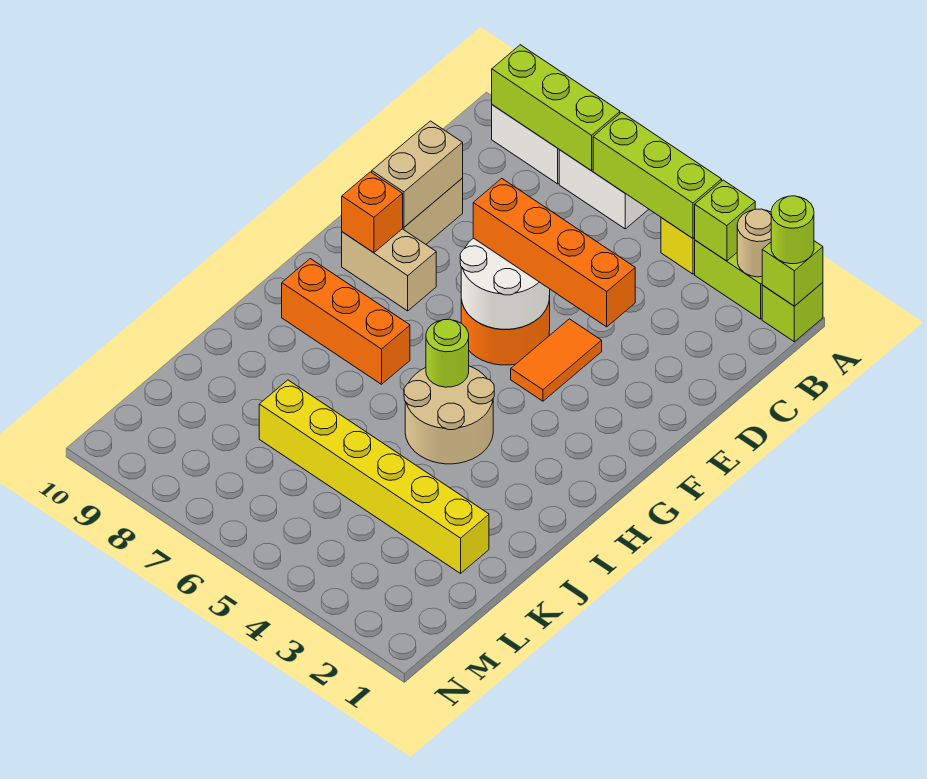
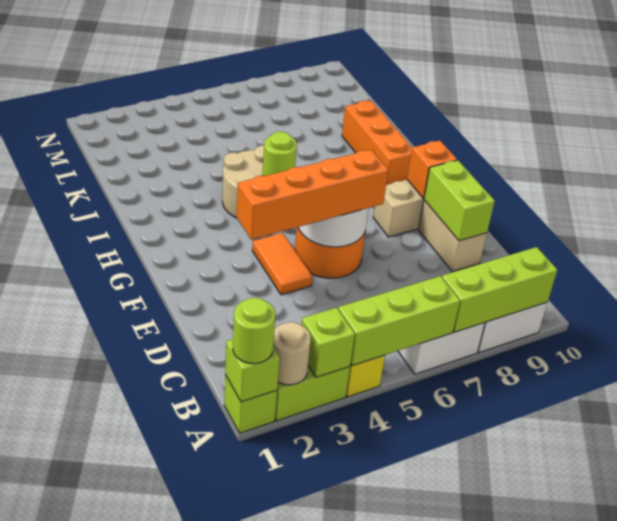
tan 1x2 brick [372,121,463,227] -> lime 1x2 brick [424,160,495,241]
orange 1x3 brick [282,259,410,384] -> orange 1x3 brick turned to [342,100,412,185]
yellow 1x6 brick [259,380,489,573] -> none

